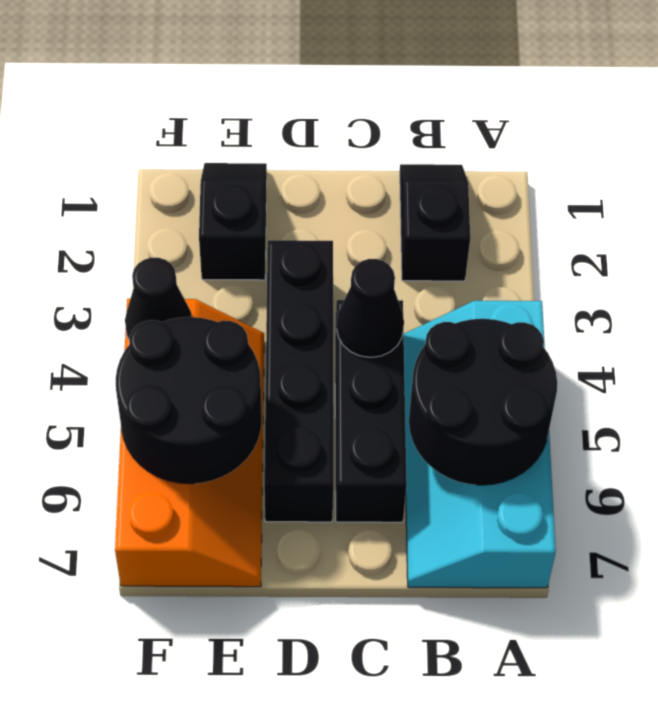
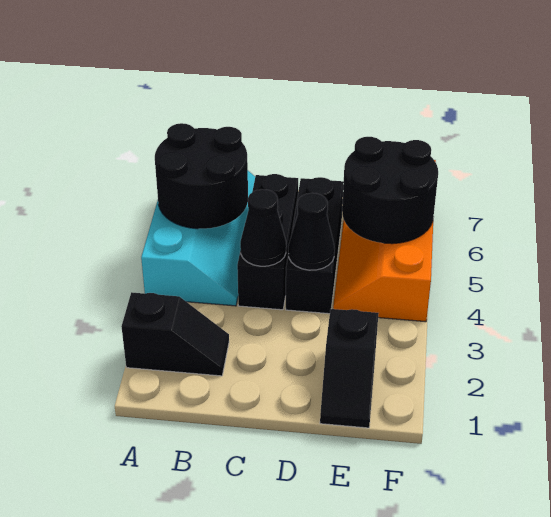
black 1x2 slope [400,164,470,281] -> black 1x2 slope turned to [121,292,229,376]
black 1x4 brick [264,240,334,522] -> black 1x3 brick [286,177,344,314]
black 1x1 cone [125,258,192,339] -> black 1x1 cone moved to [288,193,335,270]

